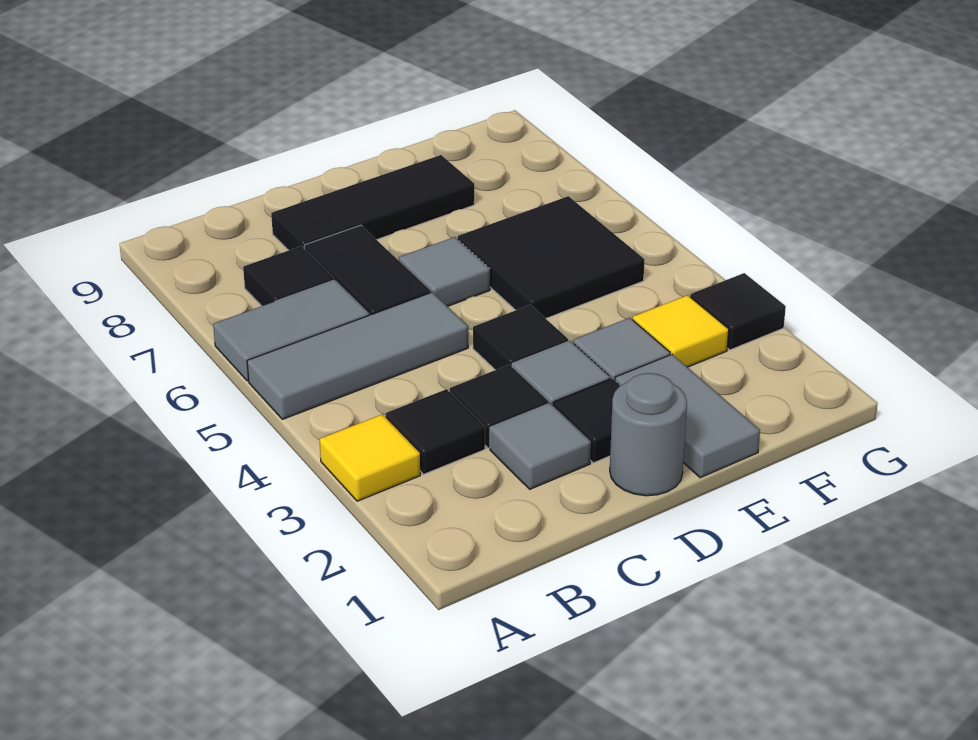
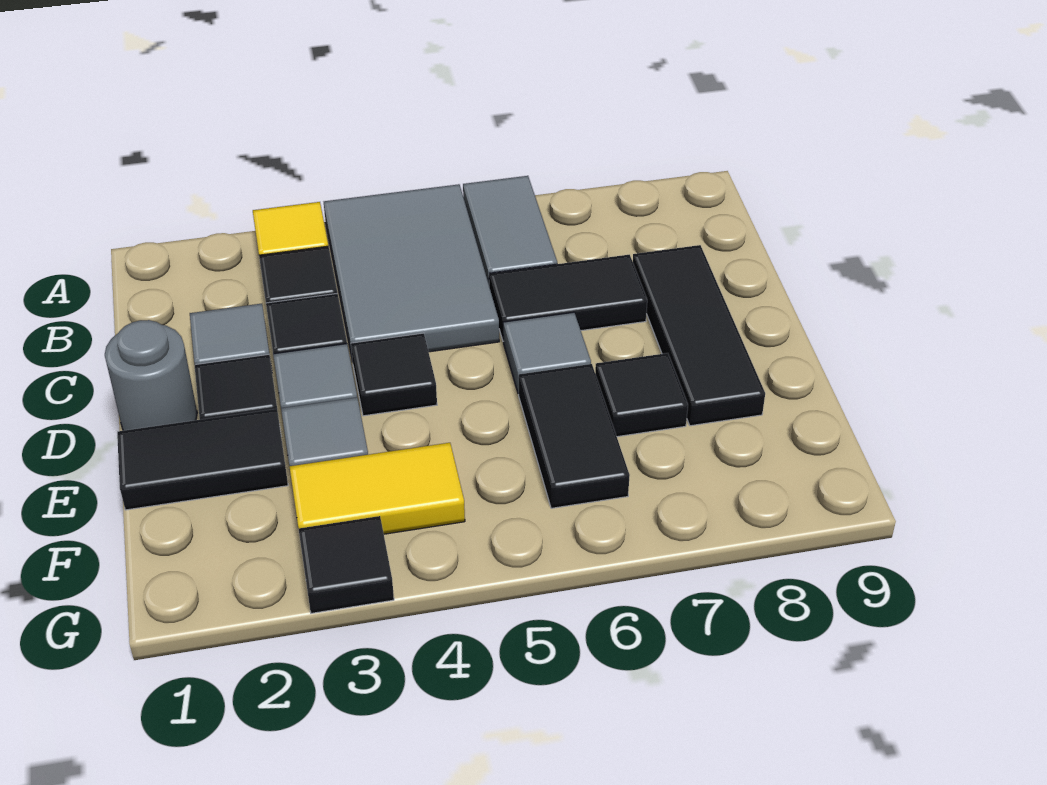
grey 1x3 tile [247,292,468,419] -> grey 2x3 tile [324,184,499,361]
black 1x1 tile [243,246,334,306] -> black 1x1 tile moved to [595,353,688,437]
grey 1x2 tile [615,354,760,478] -> black 1x2 tile [117,409,288,510]
black 2x2 tile [458,196,645,318] -> black 1x2 tile [519,364,630,508]
yellow 1x1 tile [633,295,729,367] -> yellow 1x2 tile [290,443,465,534]

